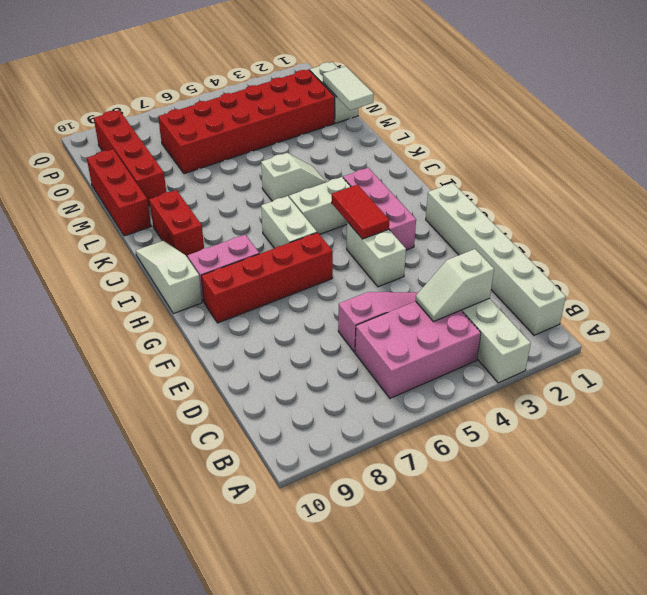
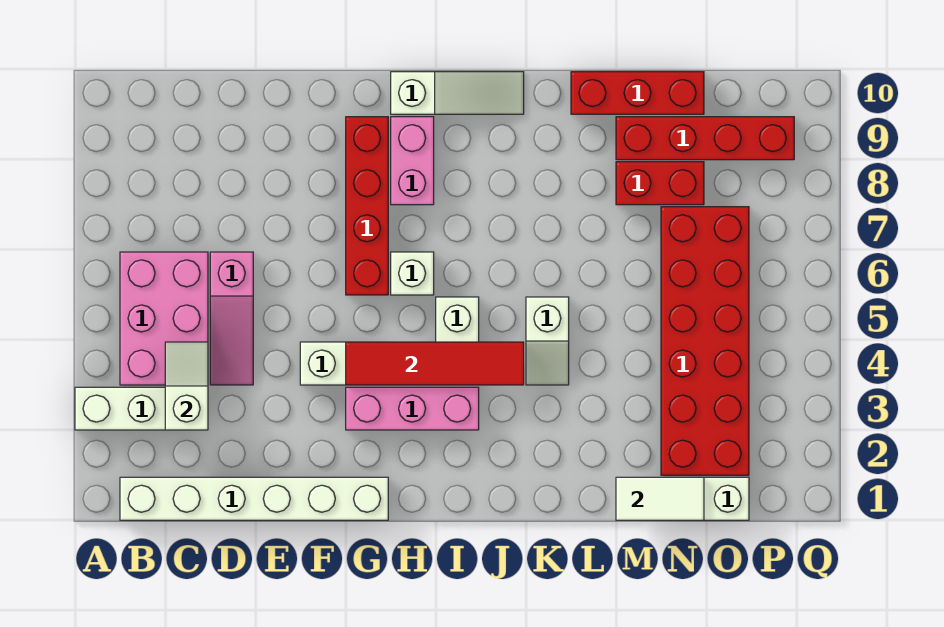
red 1x2 tile [332,184,389,239] -> red 1x4 tile [346,342,524,385]
white 1x2 brick [261,196,317,248] -> white 1x1 brick [391,252,434,295]
red 1x2 brick [149,190,204,258] -> red 1x2 brick moved to [616,162,704,205]

